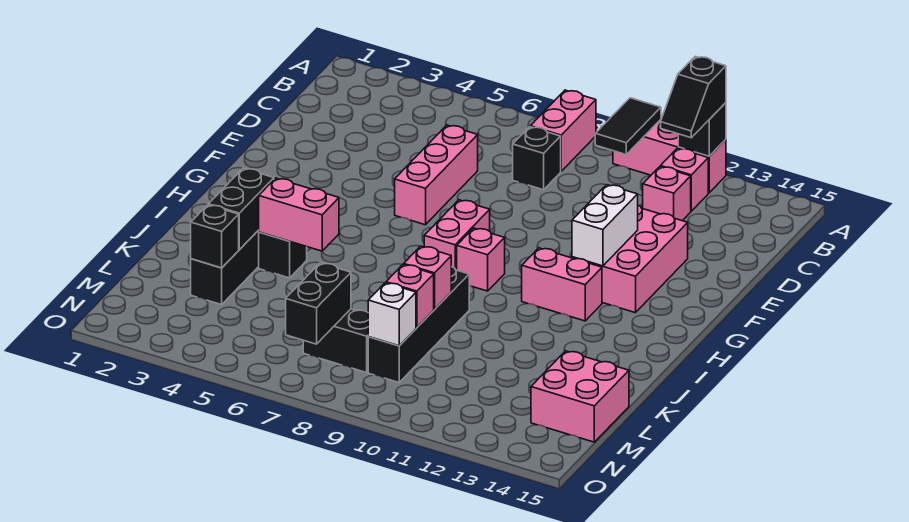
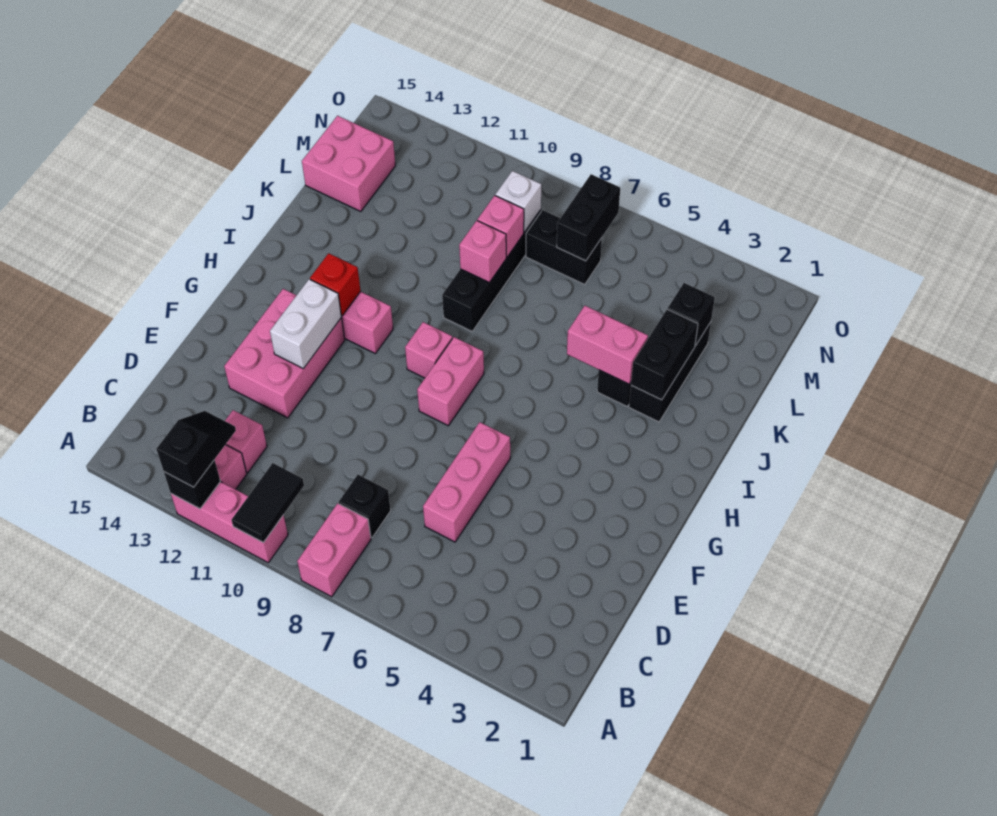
none -> red 1x1 brick [310,253,360,316]

